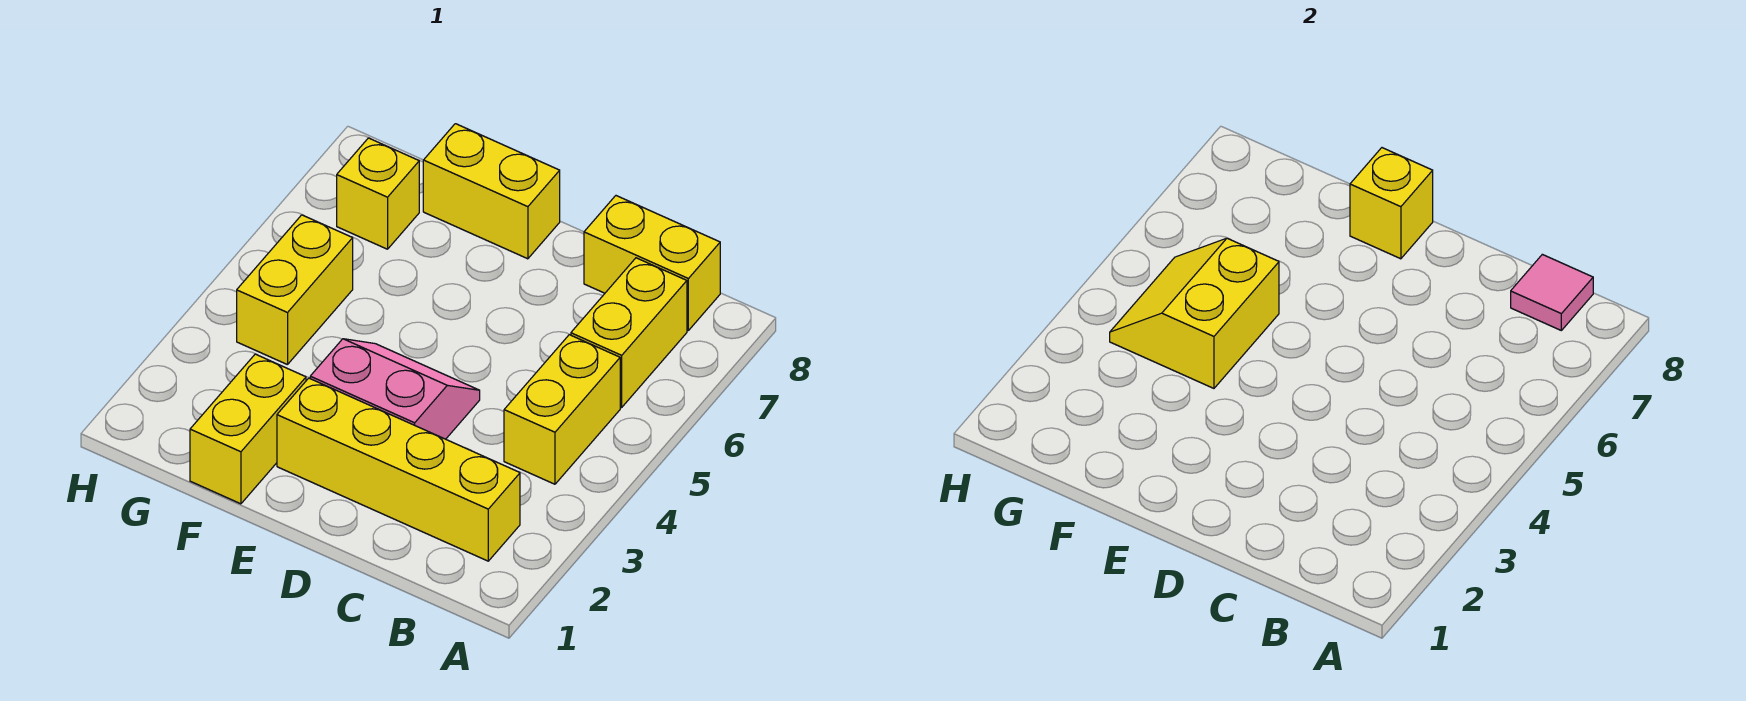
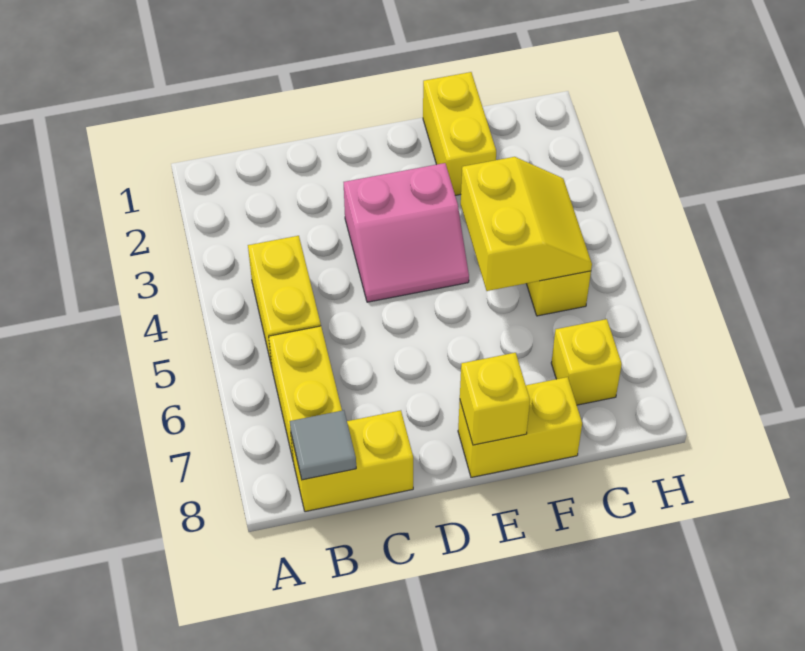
yellow 1x4 brick [277,378,520,561] -> none
pink 1x1 tile [1511,254,1593,330] -> grey 1x1 tile [290,410,356,480]

